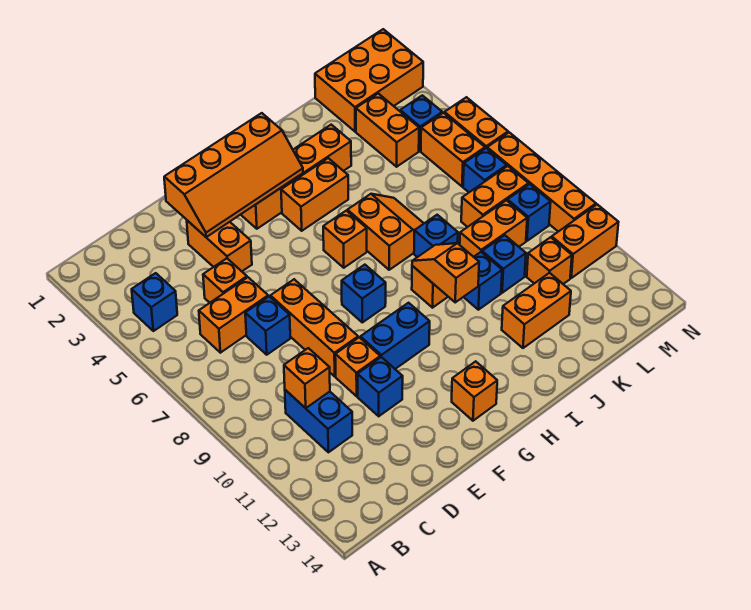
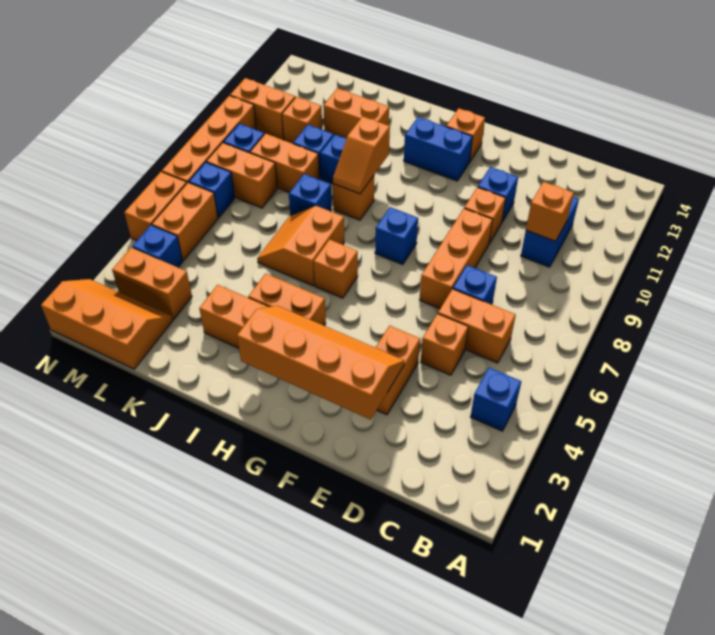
blue 1x2 brick [360,303,430,369] -> blue 1x2 brick moved to [404,117,472,181]
orange 2x3 brick [315,29,423,132] -> orange 2x3 slope [41,279,173,369]
orange 1x2 brick [356,94,419,167] -> orange 1x2 brick turned to [112,247,192,319]

